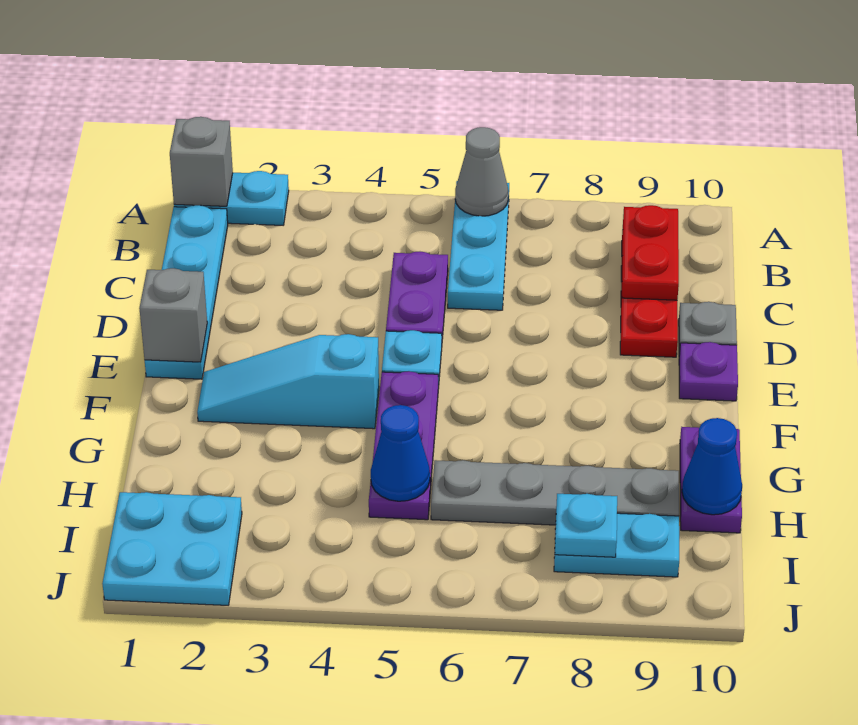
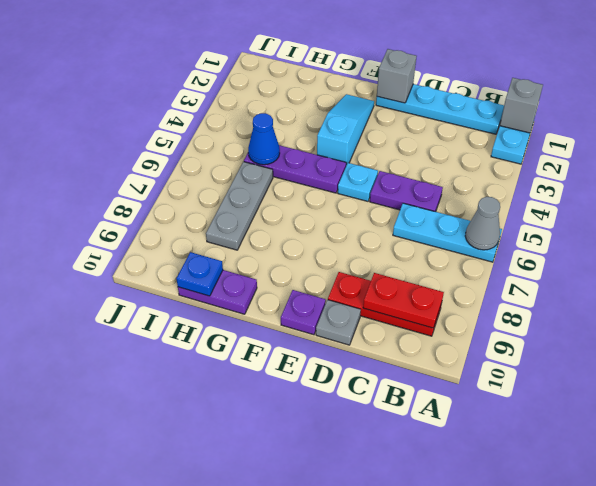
grey 1x4 plate [431,460,679,525] -> grey 1x3 plate [206,162,273,250]
blue 1x1 cone [682,418,742,515] -> blue 1x1 plate [176,252,223,296]
cyan 2x2 plate [102,492,242,605] -> none
cyan 1x2 plate [554,513,679,577] -> none
cyan 1x1 plate [555,494,617,557] -> none

